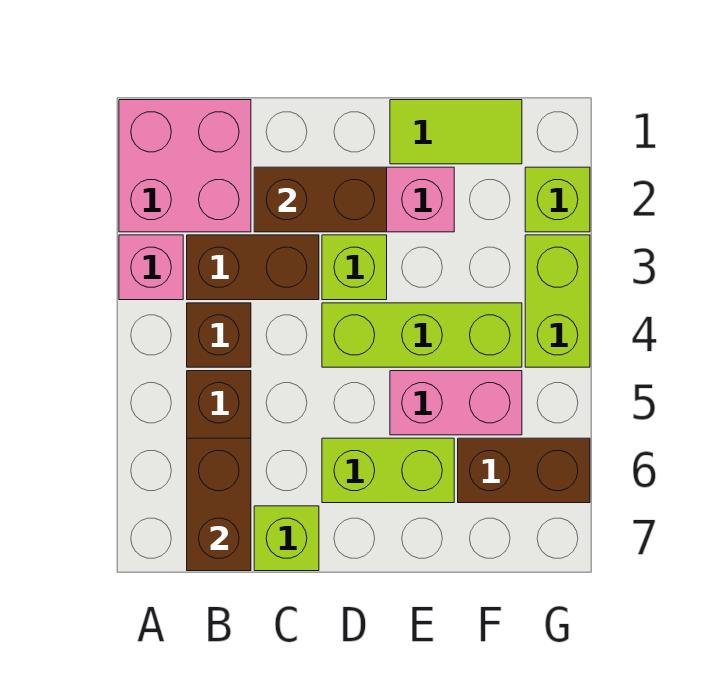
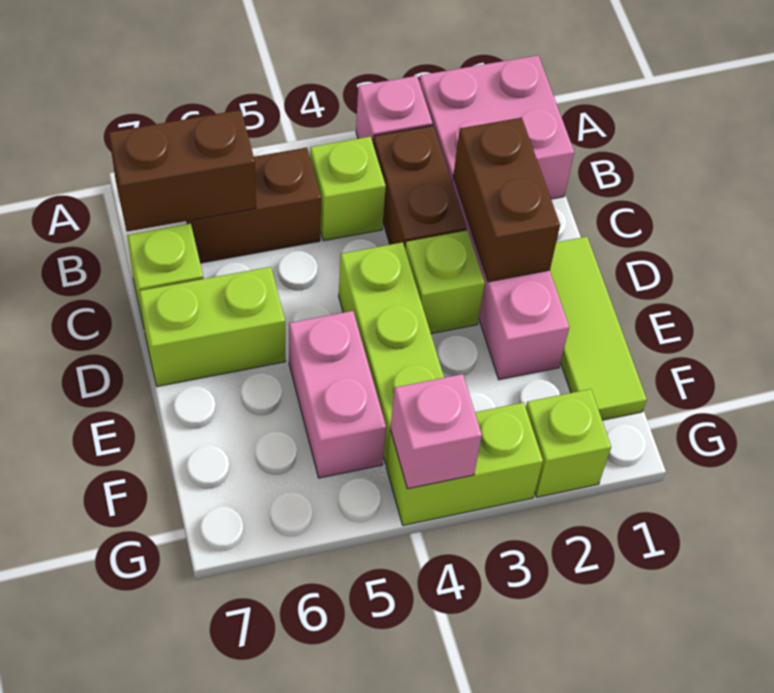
brown 1x1 brick [187,303,251,367] -> lime 1x1 brick [310,137,386,241]
lime 1x2 brick [322,438,454,503] -> lime 1x2 brick turned to [139,267,285,387]
lime 1x2 tile [390,100,522,164] -> lime 1x3 tile [550,237,647,420]
brown 1x2 brick [458,438,590,503] -> none
none -> pink 1x1 brick [390,374,482,489]

